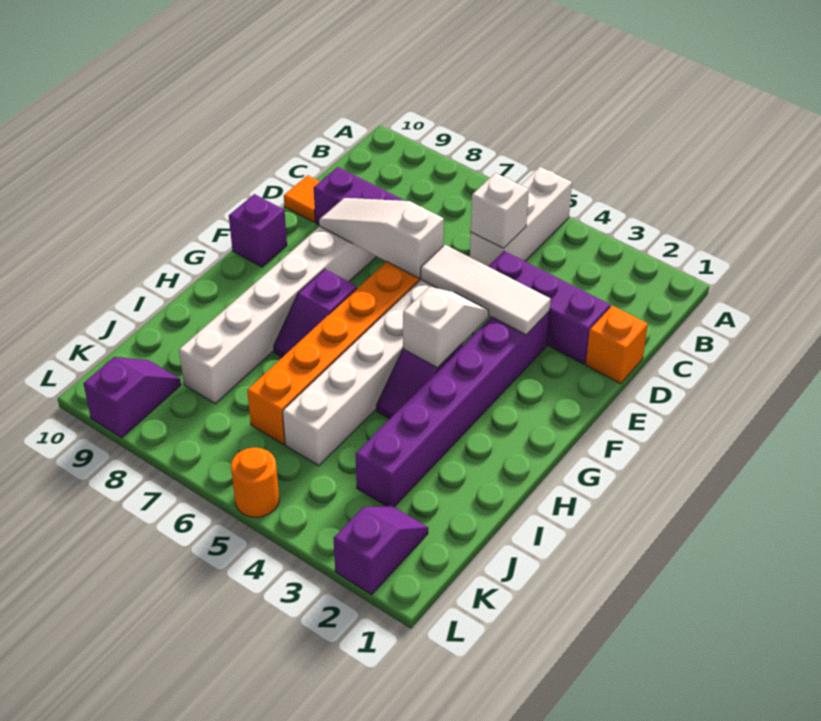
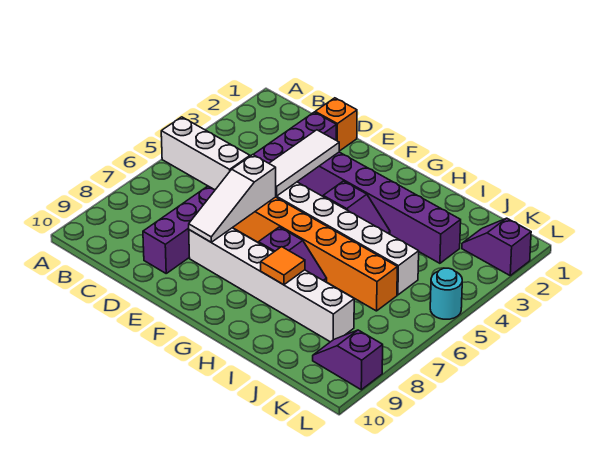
white 1x1 brick [471,173,529,248] -> none
orange 1x1 tile [284,175,320,222] -> orange 1x1 tile moved to [261,247,305,285]
white 1x2 slope [403,287,489,368] -> none
purple 1x1 brick [229,194,287,267] -> none
orange 1x1 round brick [231,448,279,517] -> cyan 1x1 round brick [430,268,462,319]

